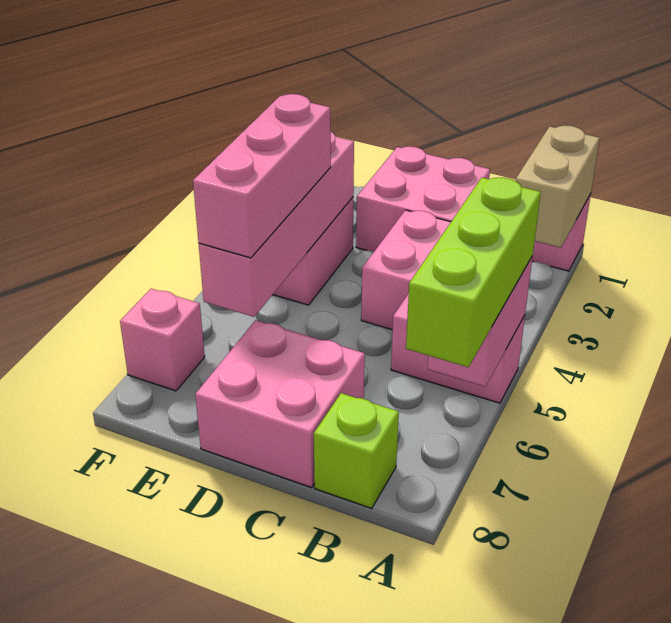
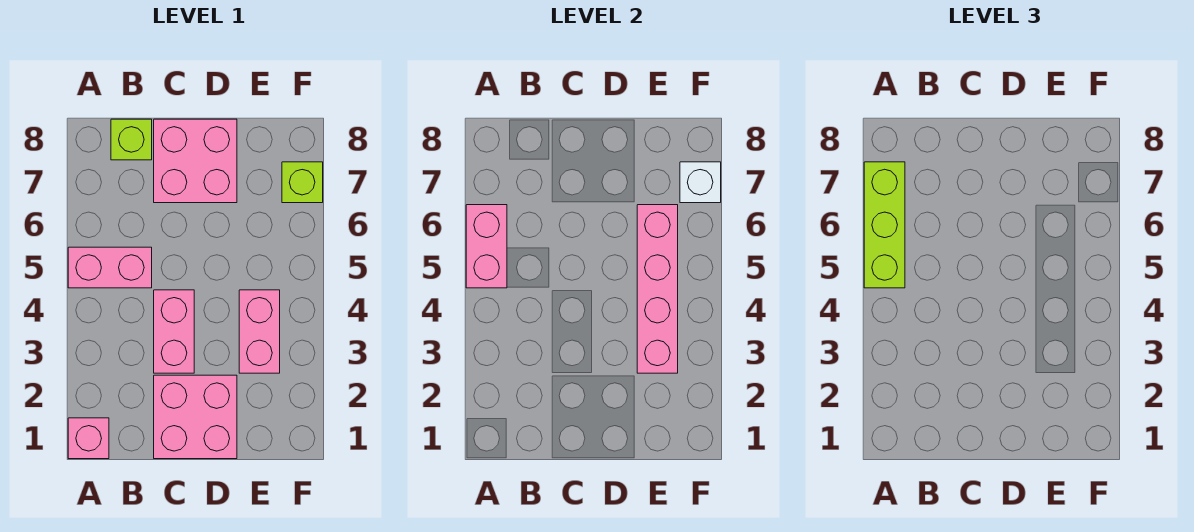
tan 1x2 brick [516,126,600,248] -> none
pink 1x3 brick [193,94,331,258] -> none
pink 1x1 brick [120,289,205,391] -> lime 1x1 brick [282,162,323,203]
none -> white 1x1 brick [680,162,721,203]

